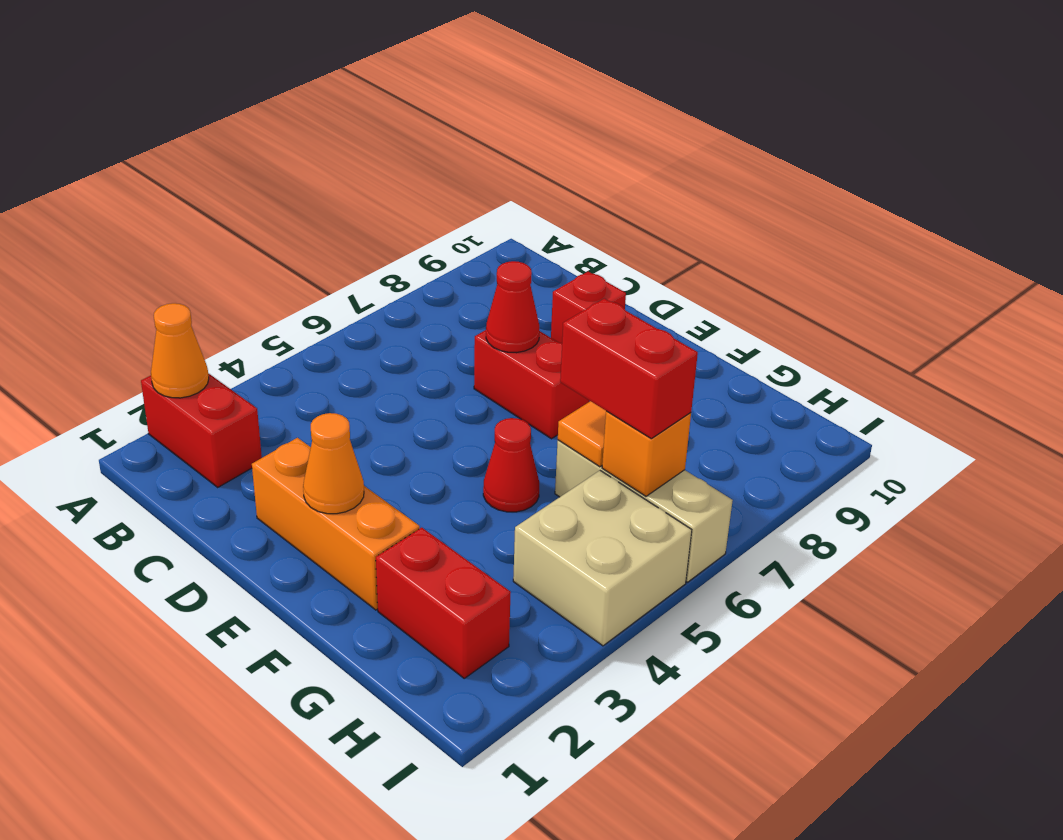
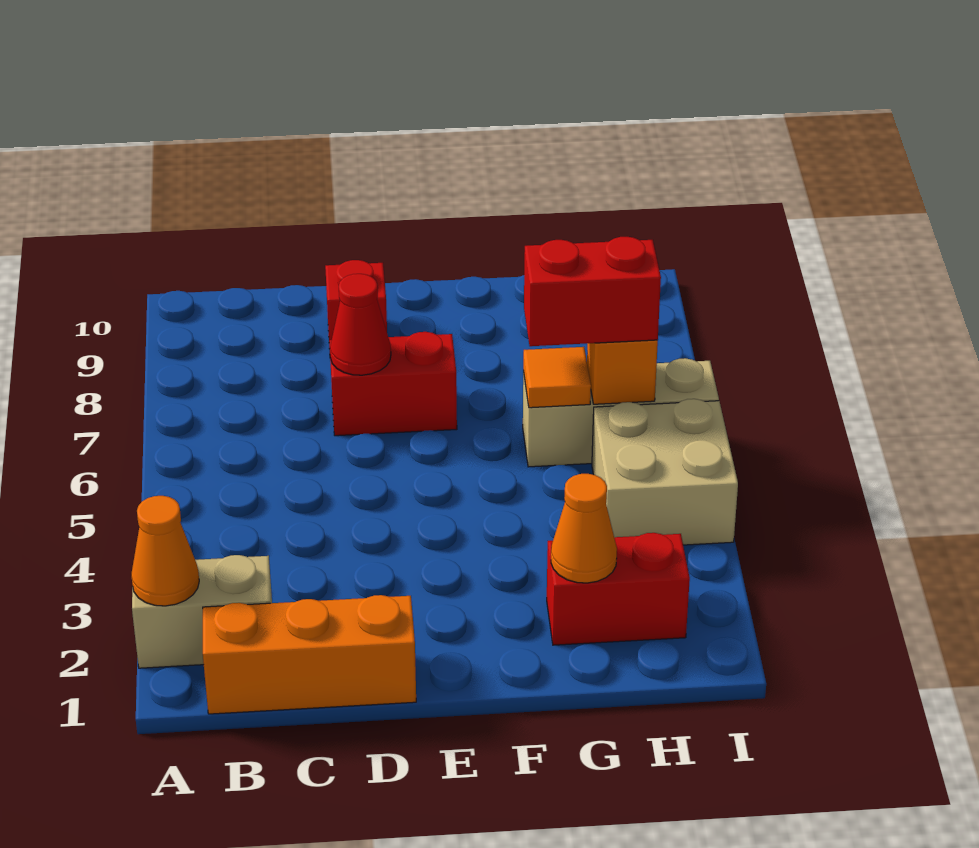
red 1x2 brick [141,373,262,487] -> tan 1x2 brick [132,555,272,668]
orange 1x3 brick [252,438,420,610] -> orange 1x3 brick moved to [203,595,416,714]
orange 1x1 cone [303,413,364,514] -> orange 1x1 cone moved to [551,474,617,583]
red 1x1 cone [483,418,539,512] -> none

